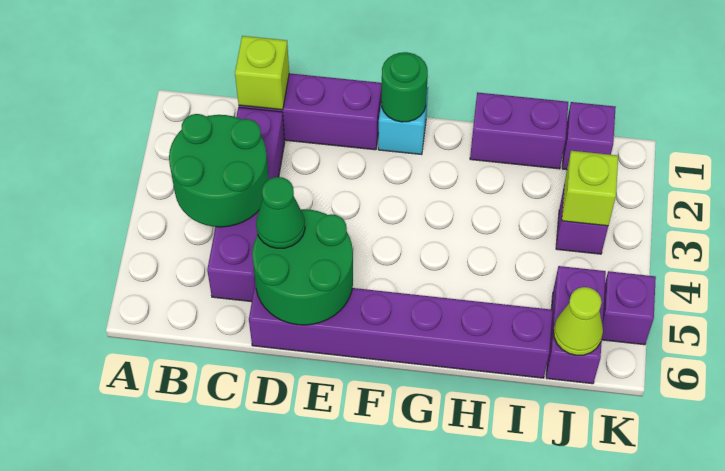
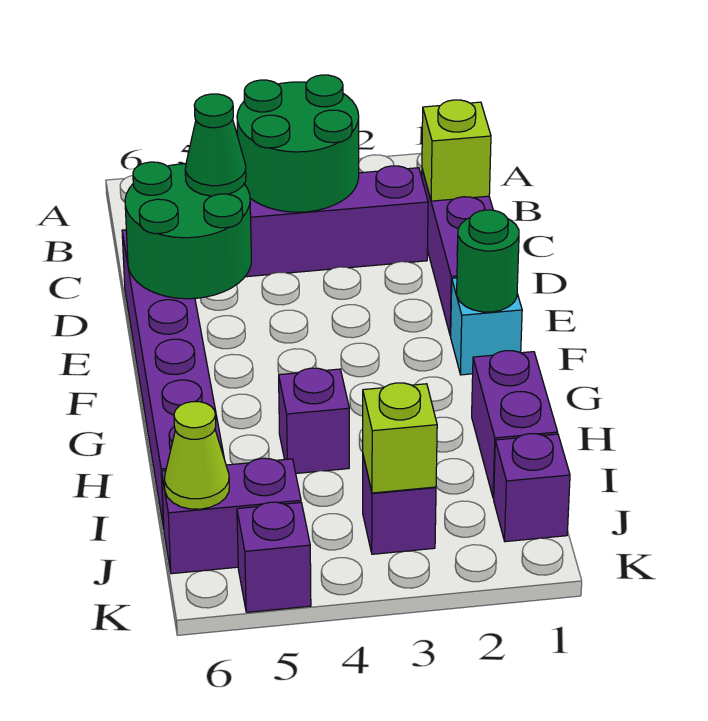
none -> purple 1x1 brick [279,368,349,473]

